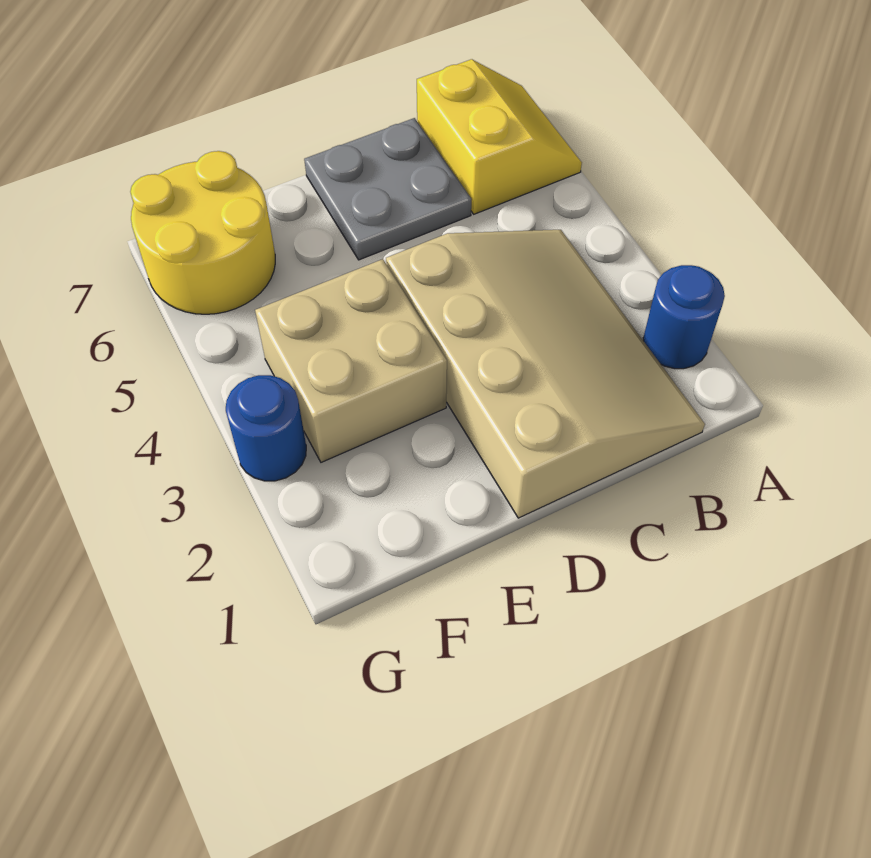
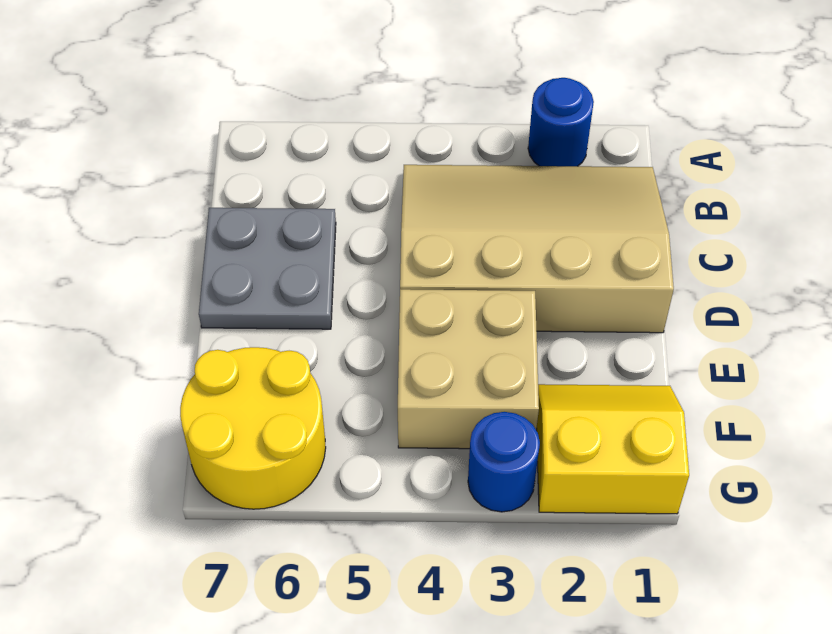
yellow 2x2 slope [417,59,582,214] -> yellow 2x2 slope moved to [536,384,689,514]

